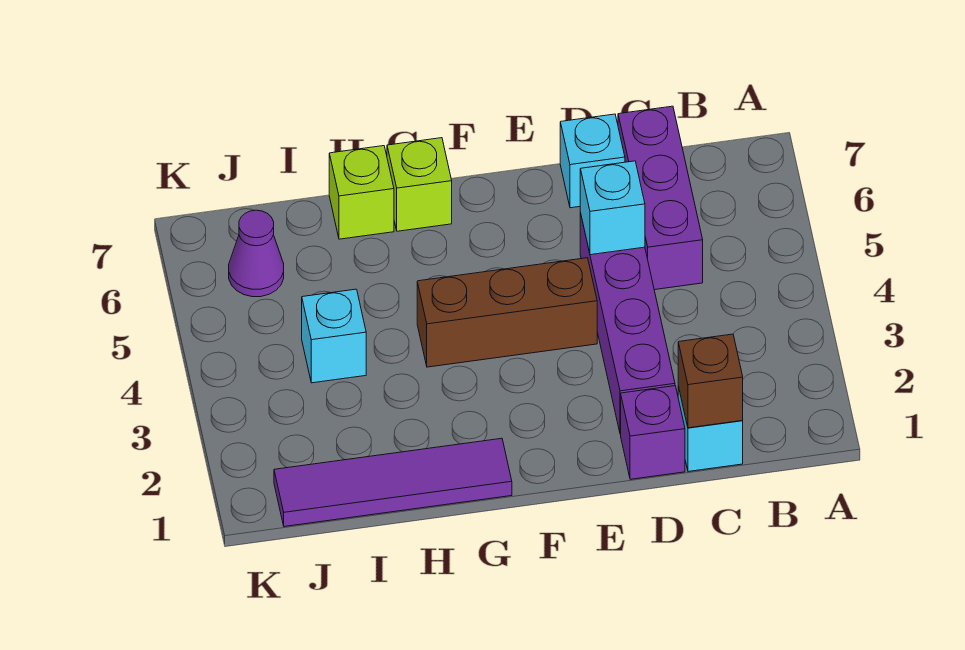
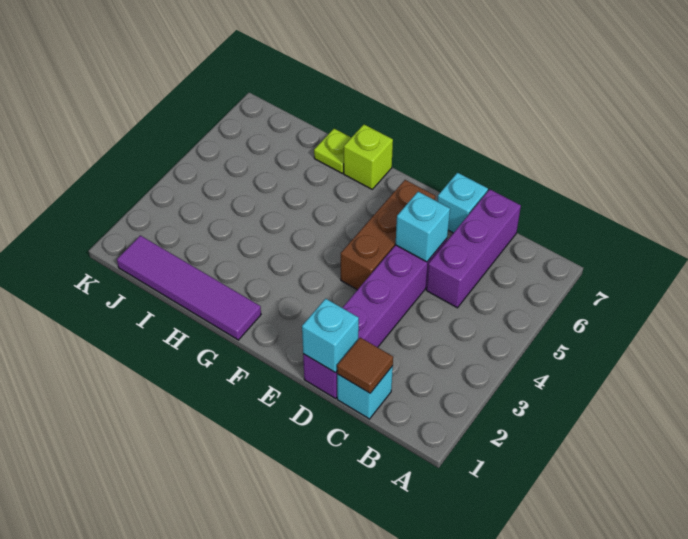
brown 1x1 brick [678,334,743,428] -> brown 1x1 tile [337,338,393,393]
brown 1x3 brick [417,258,597,367] -> brown 1x3 brick turned to [341,180,435,290]
lime 1x1 brick [329,146,394,239] -> lime 1x1 plate [314,129,351,173]
cyan 1x1 brick [302,289,366,383] -> cyan 1x1 brick moved to [302,299,359,373]
purple 1x1 cone [229,210,284,297] -> none

